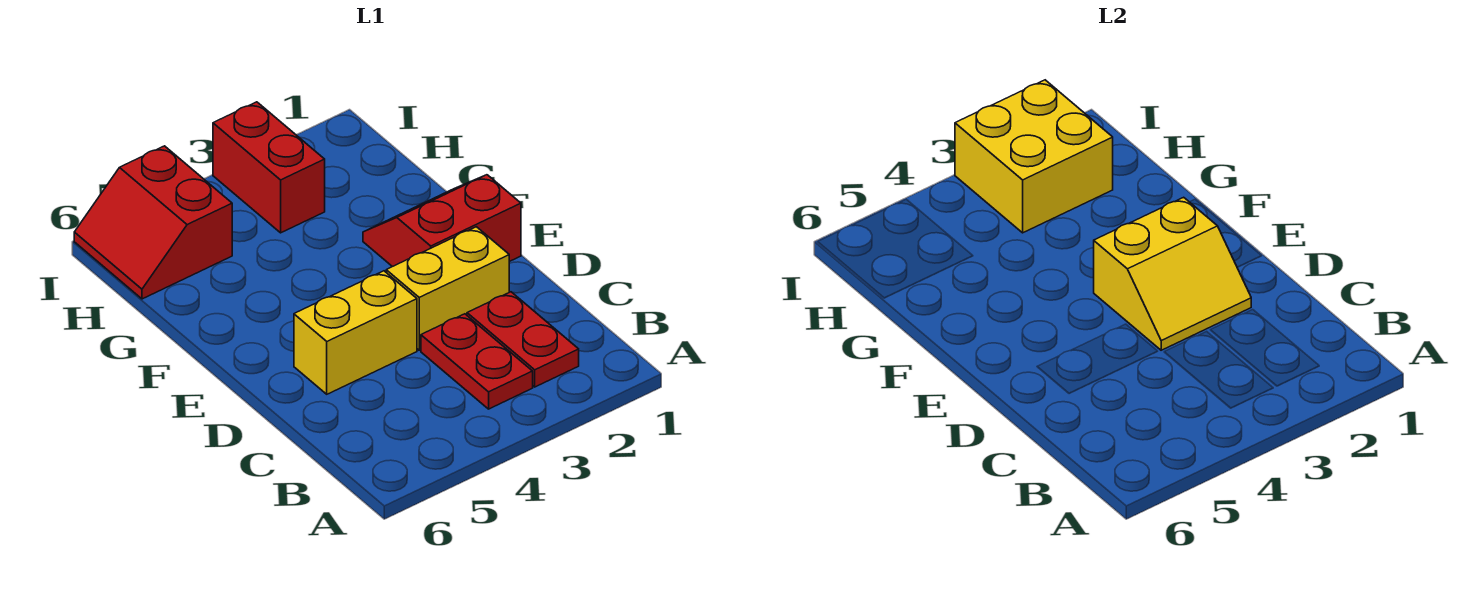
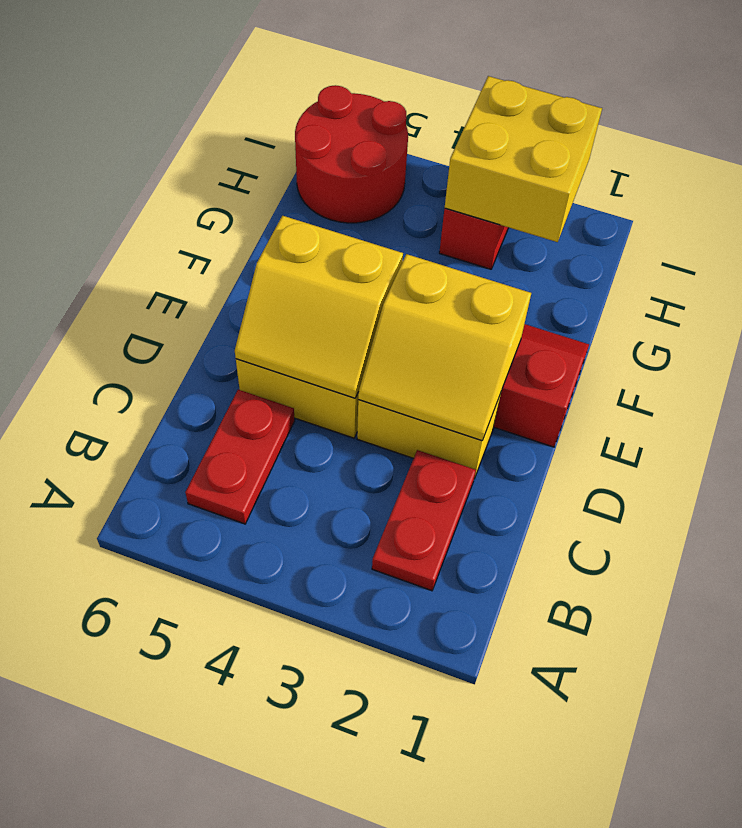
red 1x2 plate [421,314,533,409] -> red 1x2 plate moved to [185,390,295,524]
none -> yellow 2x2 slope [235,216,403,398]
red 2x2 slope [74,146,232,299] -> red 2x2 round brick [295,85,408,223]

